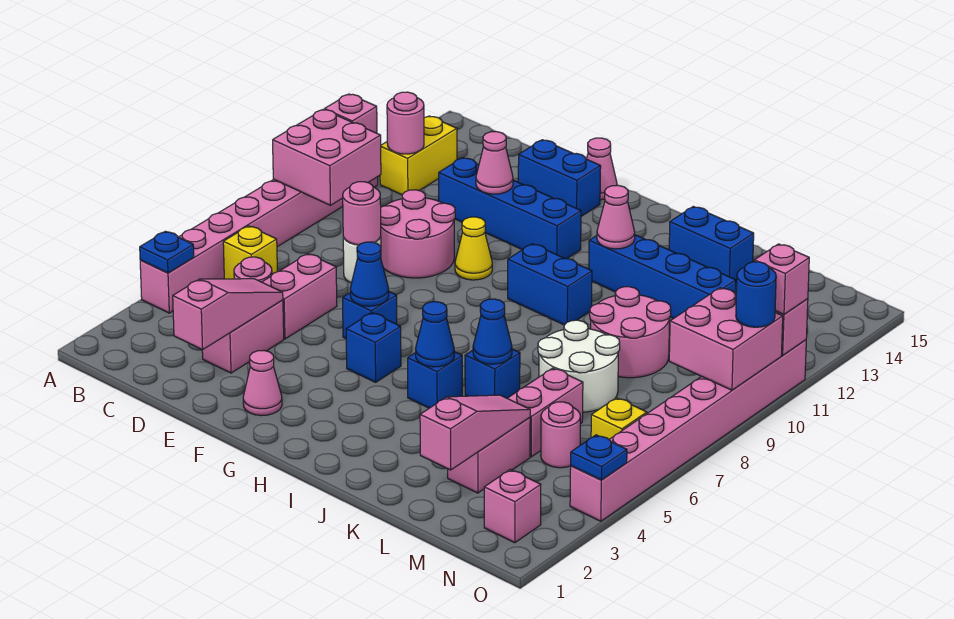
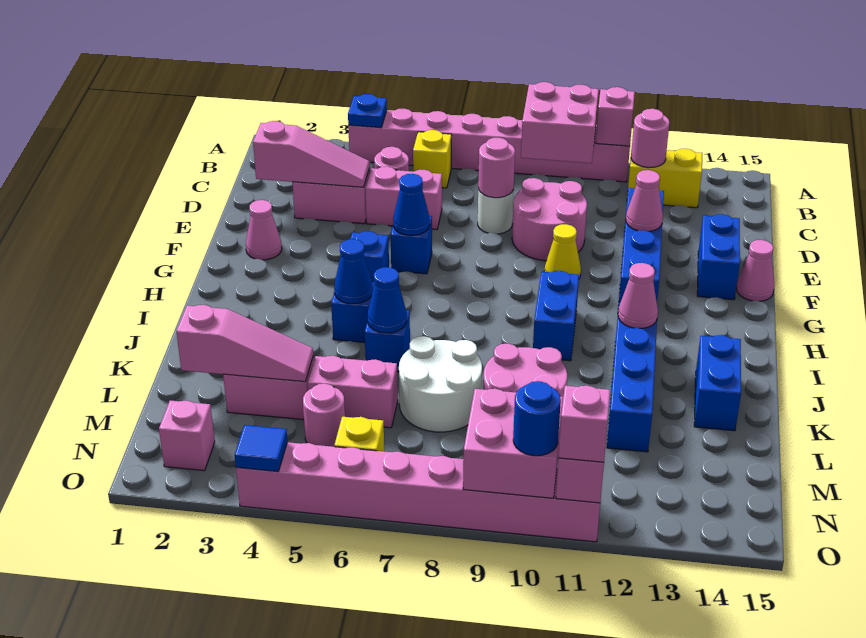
blue 1x1 plate [571,435,627,480] -> blue 1x1 tile [235,425,287,472]

